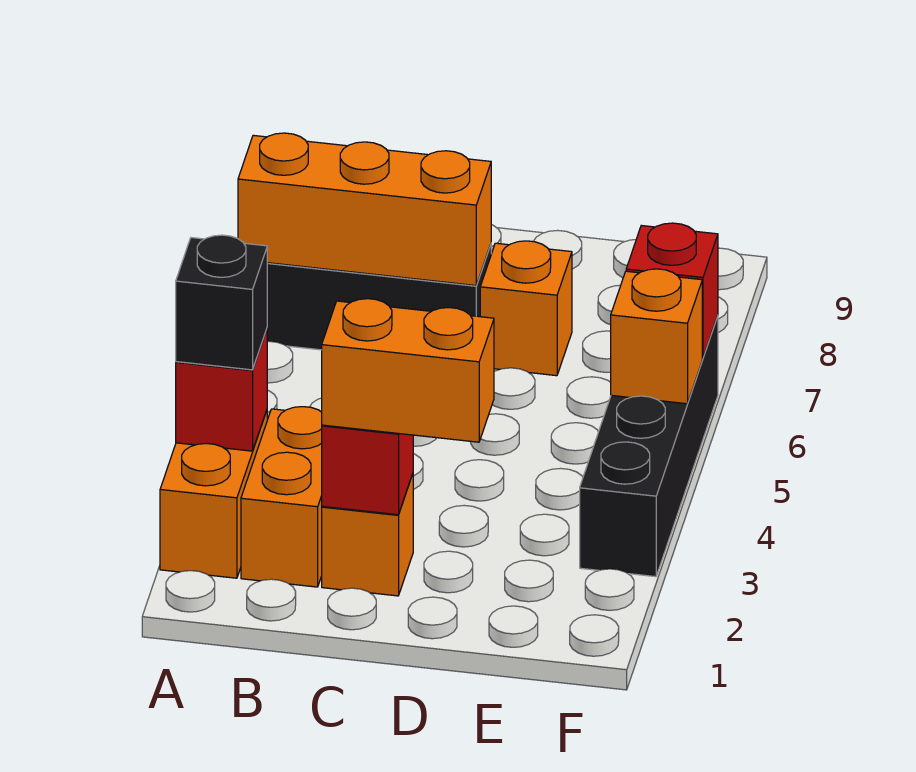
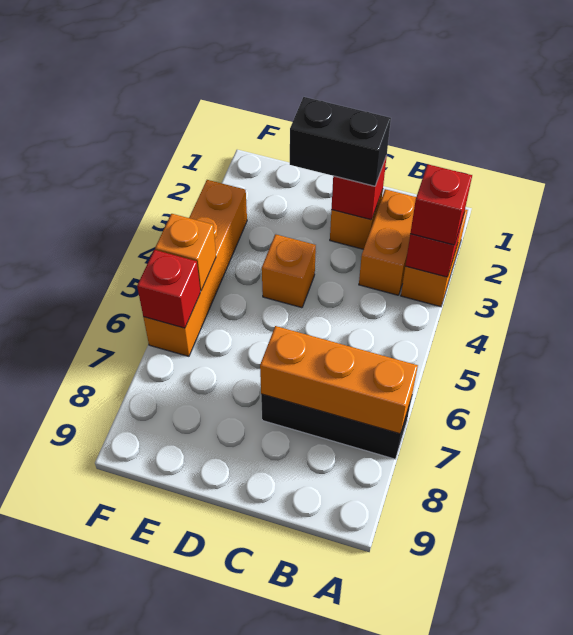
black 1x1 brick [176,235,267,370] -> red 1x1 brick [410,164,472,245]
orange 1x2 brick [322,299,494,442] -> black 1x2 brick [290,97,391,186]
orange 1x1 brick [480,241,572,376] -> orange 1x1 brick moved to [262,234,316,308]
black 1x4 brick [580,316,718,577] -> orange 1x4 brick [143,180,247,356]

